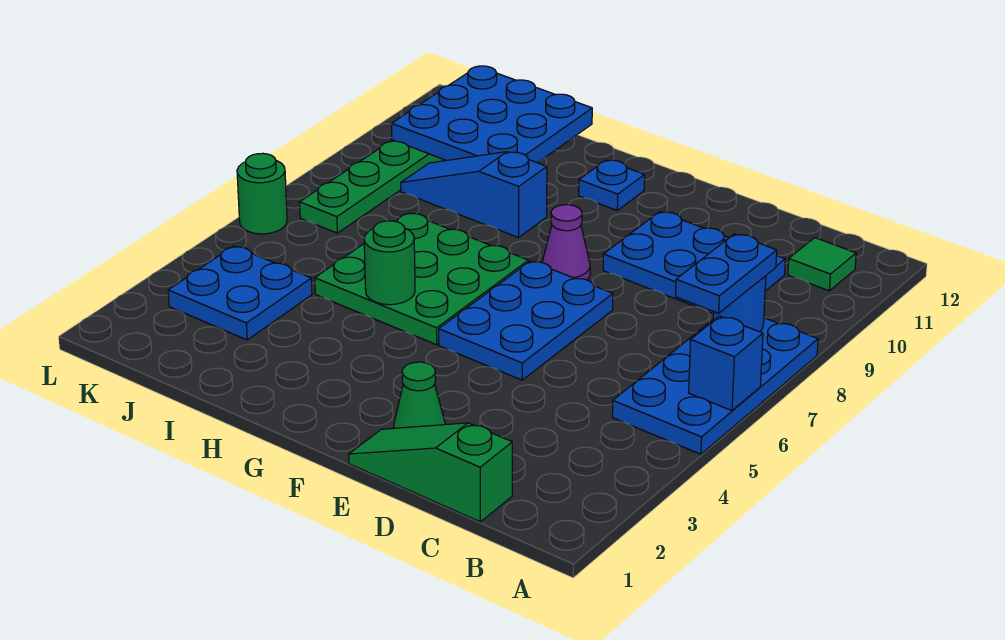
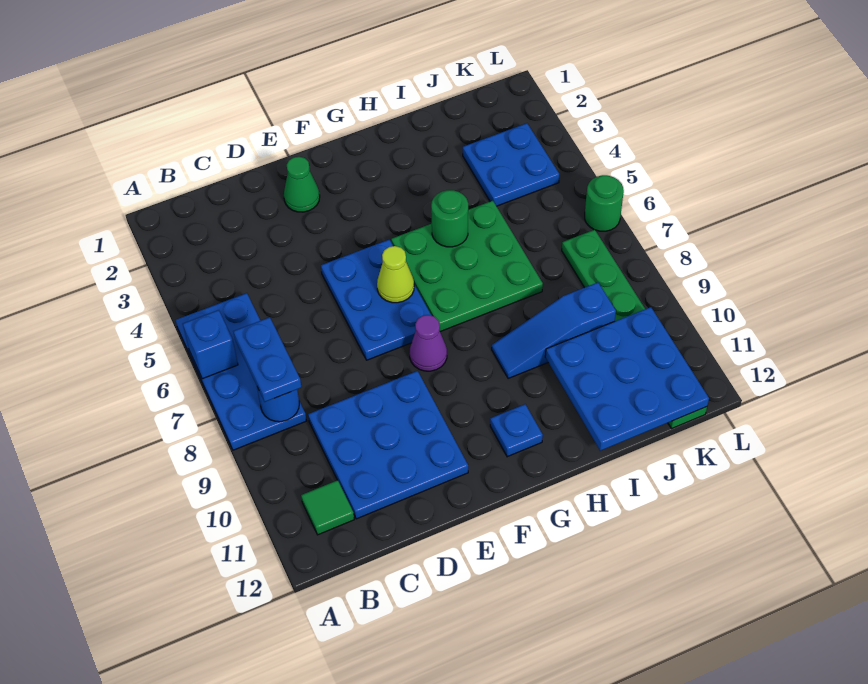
green 1x3 slope [349,423,512,522] -> none
blue 2x3 plate [603,212,785,314] -> blue 3x3 plate [308,371,468,519]
none -> lime 1x1 cone [377,246,414,303]
blue 1x3 slope [401,152,547,238] -> blue 1x3 slope turned to [492,283,616,379]

